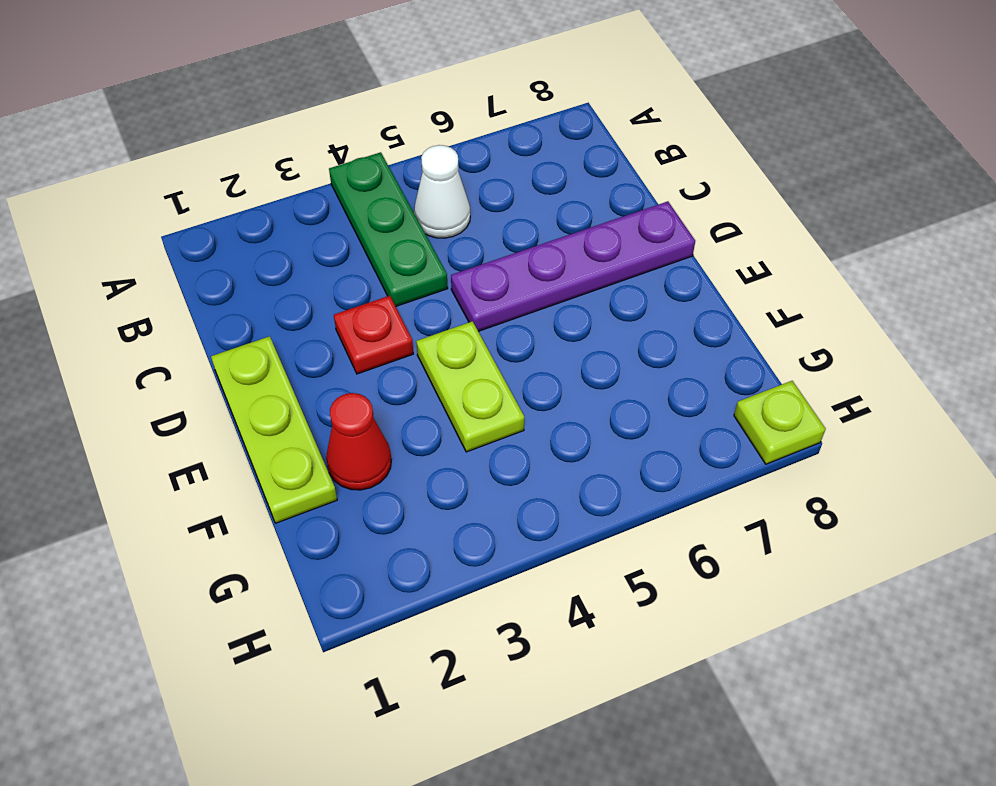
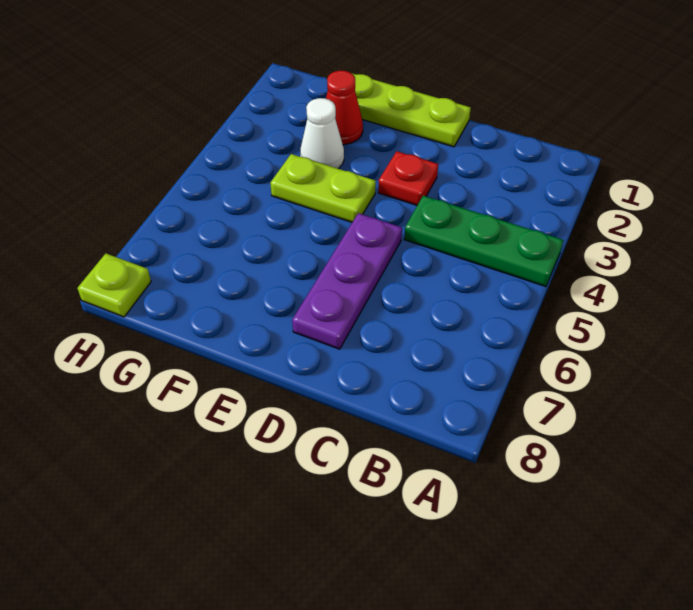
white 1x1 cone [414,145,470,238] -> white 1x1 cone moved to [300,98,344,169]
purple 1x4 plate [451,201,695,331] -> purple 1x3 plate [292,213,402,349]

